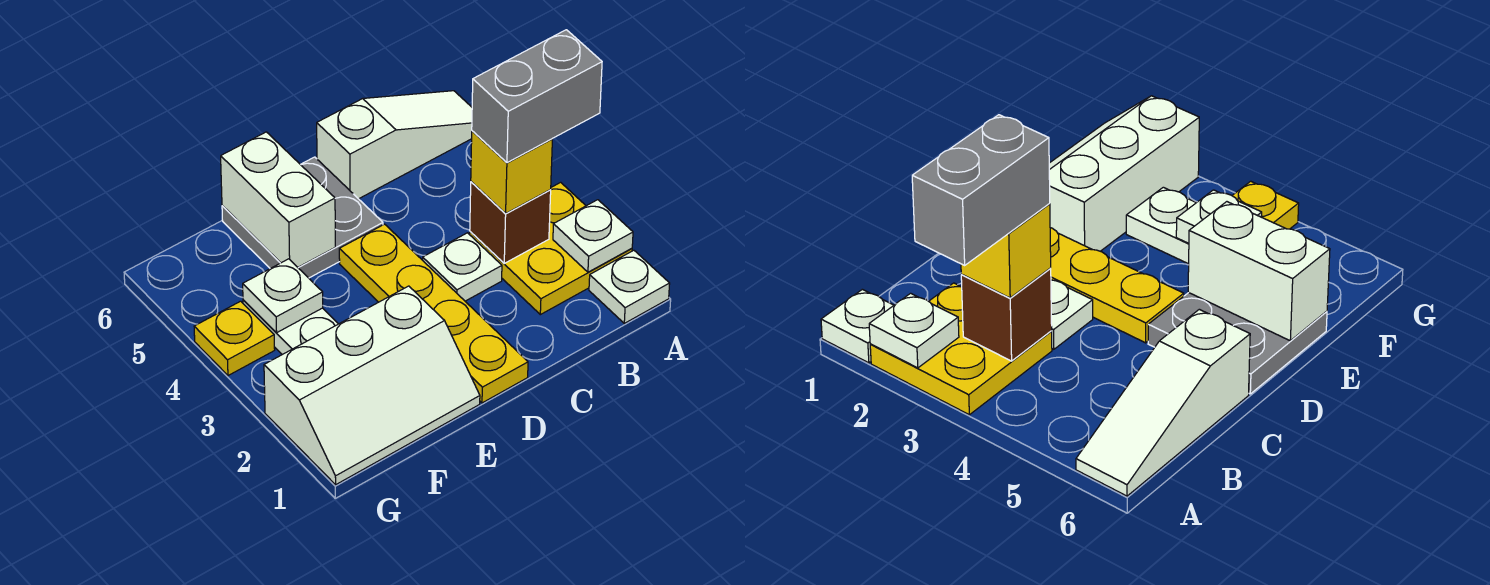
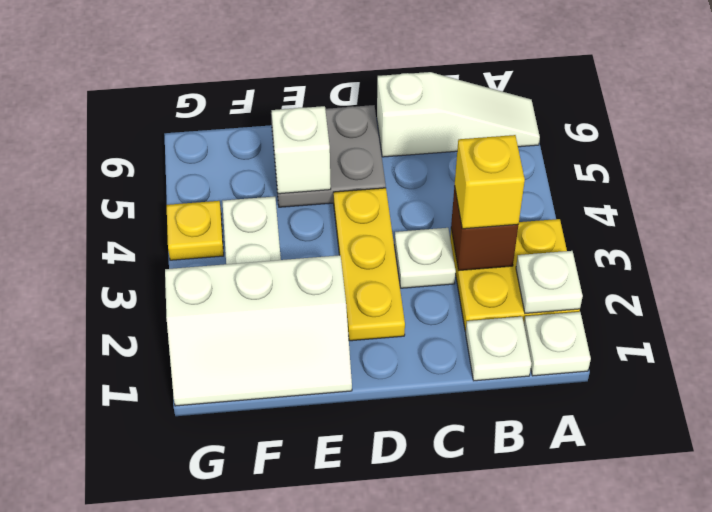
grey 1x2 brick [472,30,602,163] -> none
yellow 1x4 plate [339,224,528,403] -> yellow 1x3 plate [334,188,405,341]
white 1x2 brick [221,132,335,267] -> white 1x1 brick [272,106,331,194]
white 1x1 plate [243,259,323,333] -> white 1x1 plate moved to [466,317,531,381]

